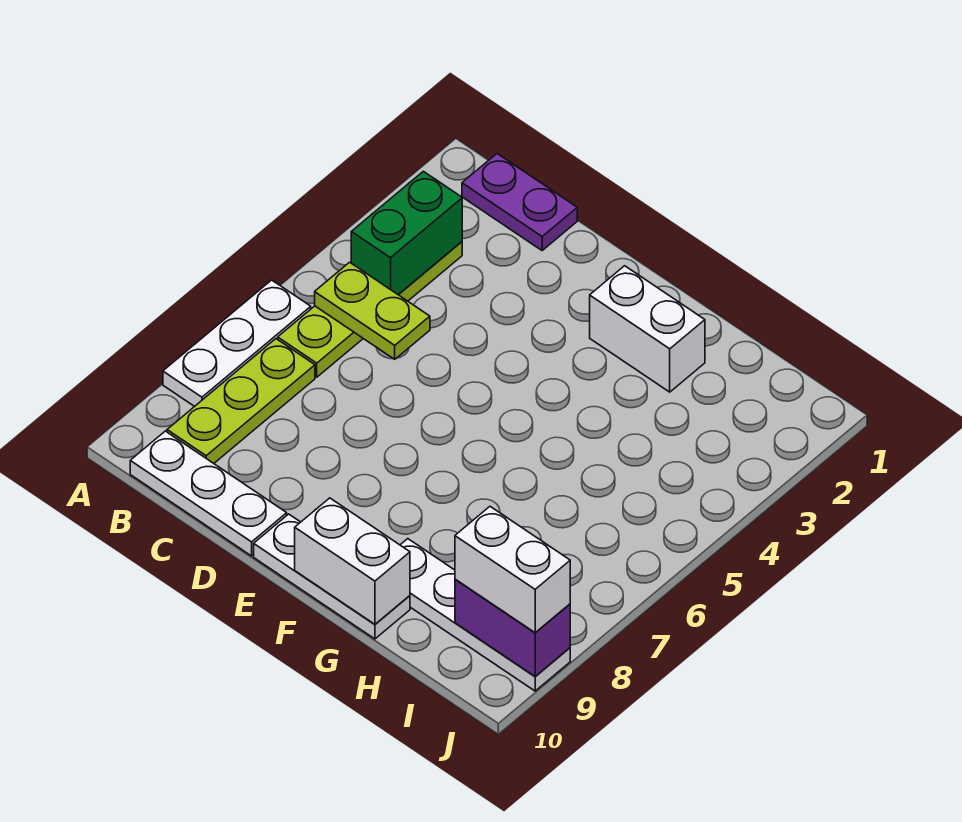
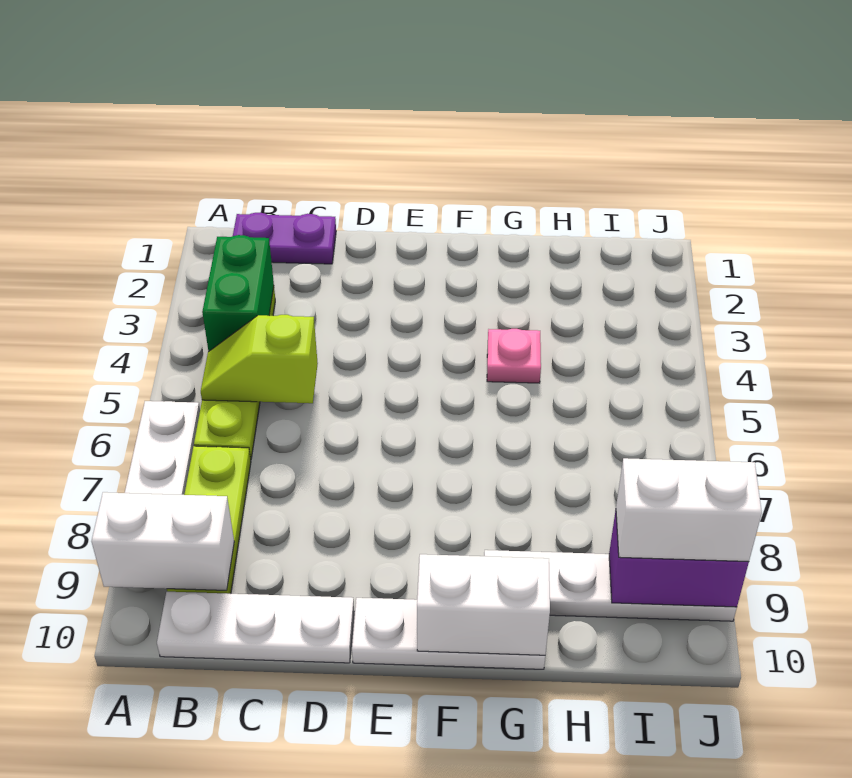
lime 1x2 plate [315,262,430,359] -> lime 1x2 slope [201,315,318,403]
white 1x2 brick [590,266,705,392] -> white 1x2 brick moved to [92,492,234,590]
none -> pink 1x1 plate [487,329,541,383]

